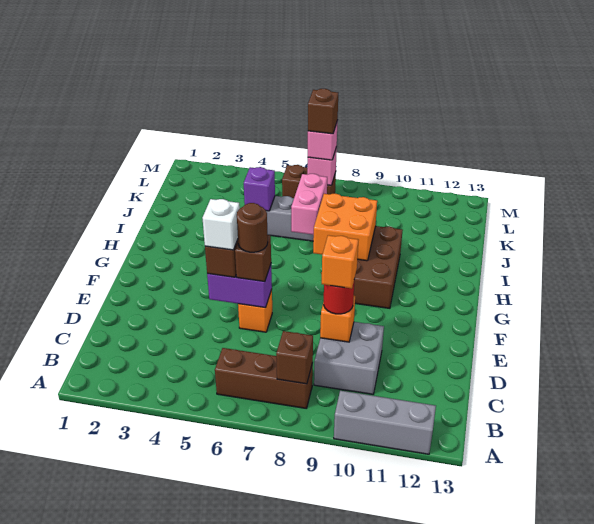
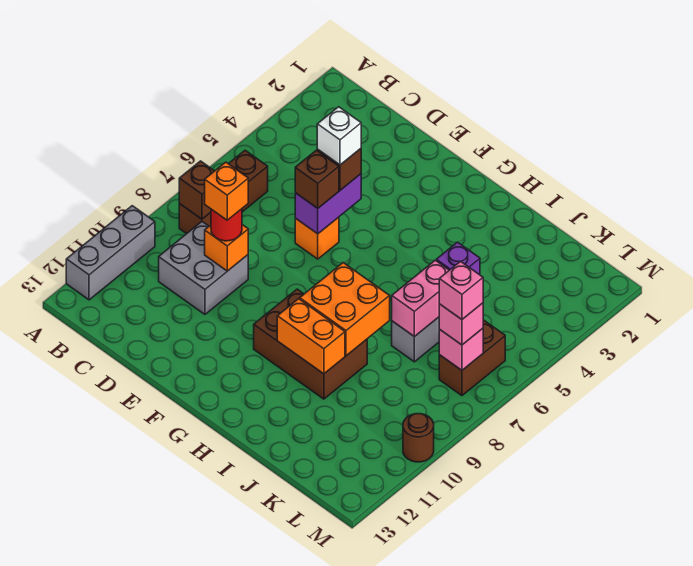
brown 1x1 round brick [237,203,268,252] -> brown 1x1 round brick moved to [403,414,434,462]
none -> orange 1x2 brick [277,299,345,374]
pink 1x2 brick [291,174,327,235] -> pink 1x2 brick turned to [392,260,449,337]
brown 1x1 brick [308,89,338,134] -> pink 1x1 brick [439,261,483,319]

